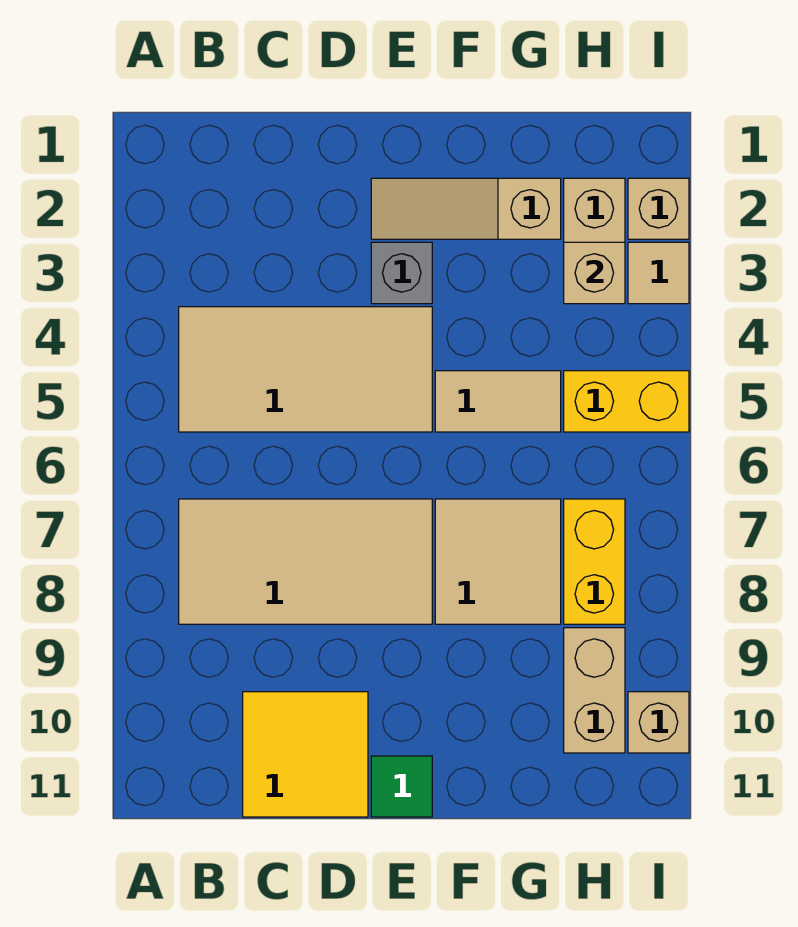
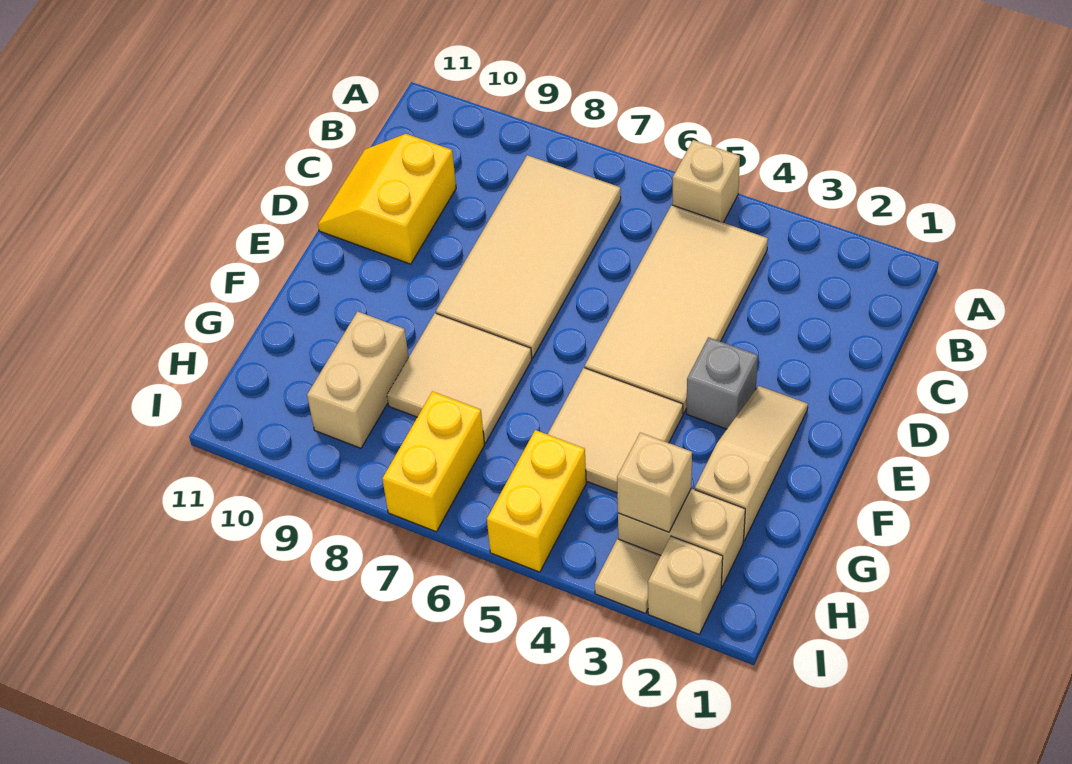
yellow 2x2 tile [243,692,368,817] -> yellow 2x2 slope [318,134,456,264]
green 1x1 tile [371,756,432,817] -> none
tan 1x2 tile [435,371,561,432] -> tan 2x2 tile [548,368,683,493]
yellow 1x2 brick [564,499,625,624] -> yellow 1x2 brick turned to [382,392,485,532]
tan 1x2 brick [564,628,625,753] -> tan 1x2 brick turned to [307,311,409,448]
tan 1x1 brick [628,692,689,753] -> tan 1x1 brick moved to [672,140,740,222]

